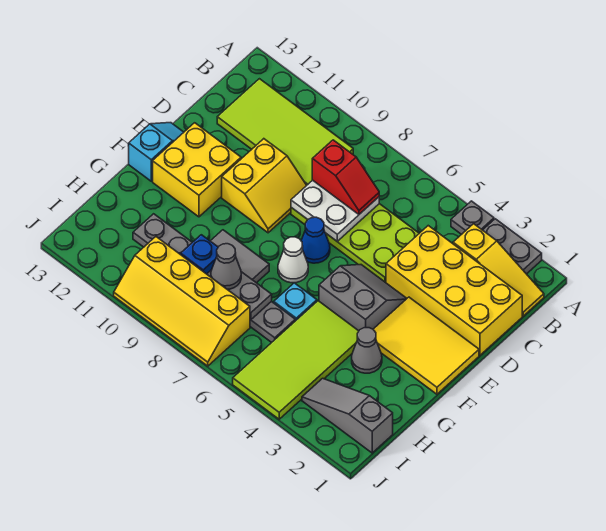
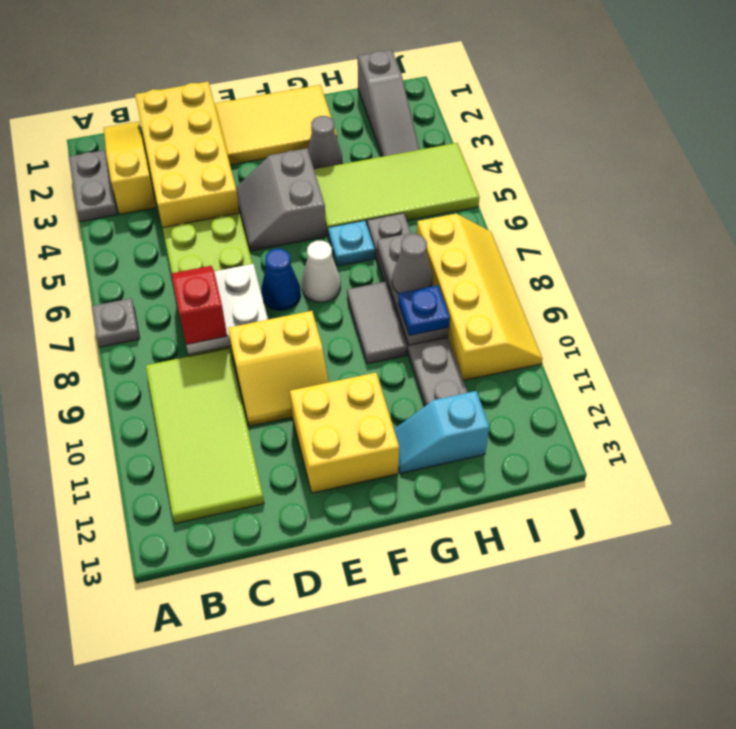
grey 1x1 plate [451,201,494,235] -> grey 1x1 plate moved to [92,298,140,347]
yellow 2x2 slope [222,139,307,233] -> yellow 2x2 slope turned to [228,311,329,426]
yellow 2x3 tile [373,297,479,394] -> yellow 2x3 tile turned to [214,85,337,165]
cyan 1x2 slope [129,123,184,181] -> cyan 1x2 slope moved to [394,391,489,473]

